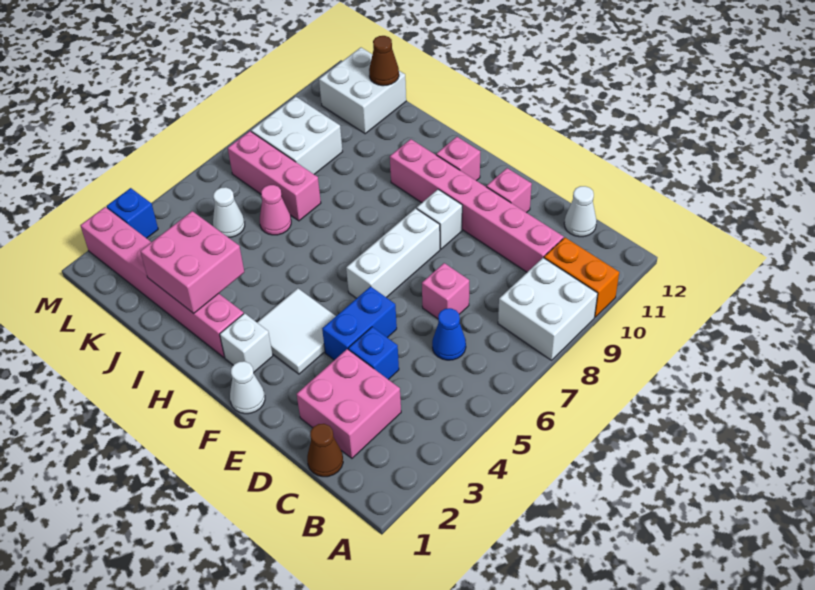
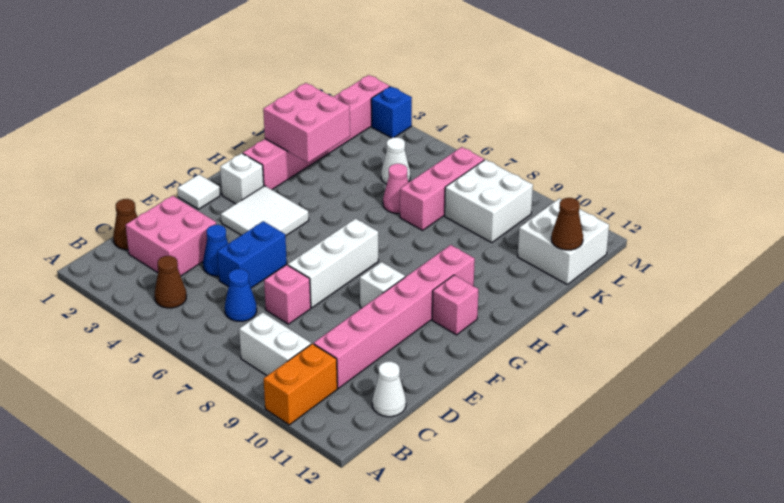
white 2x2 brick [498,258,598,360] -> white 1x2 brick [239,312,311,376]
none -> brown 1x1 cone [155,256,187,308]
blue 1x1 brick [348,327,399,380] -> blue 1x1 cone [203,225,228,276]
blue 1x2 brick [322,286,397,360] -> blue 1x2 brick turned to [217,221,287,288]
pink 1x1 brick [486,168,532,213] -> none
white 1x1 cone [230,361,265,414] -> white 1x1 tile [177,175,220,209]
white 1x3 brick [346,208,440,298] -> white 1x3 brick turned to [288,219,378,308]

